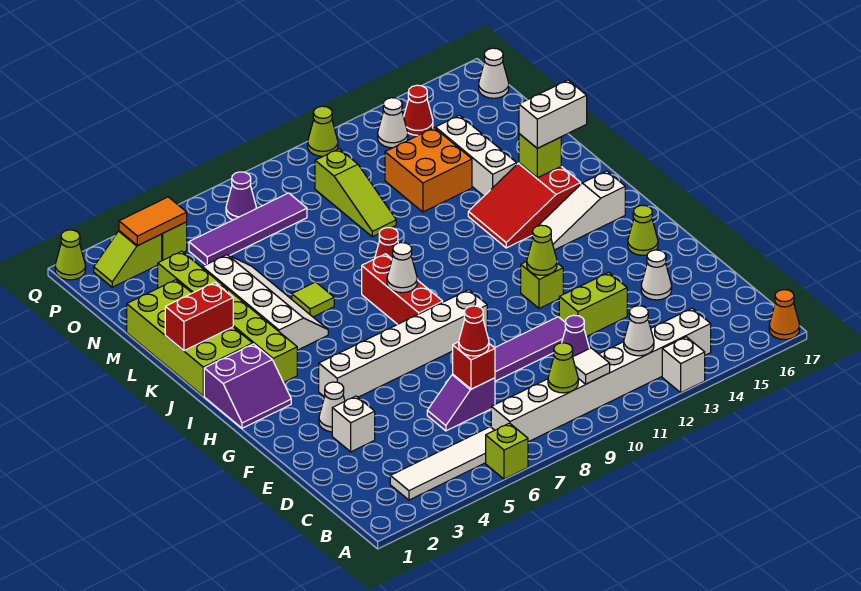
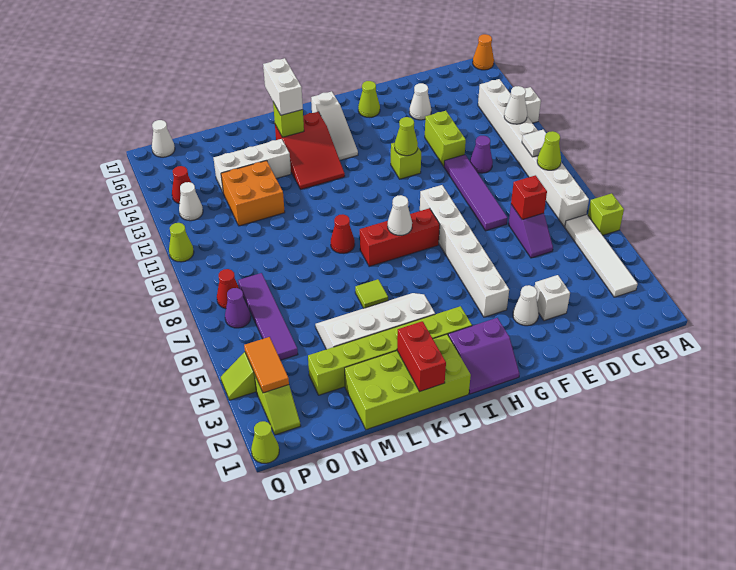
red 1x1 cone [459,306,489,356] -> red 1x1 cone moved to [217,269,239,309]
purple 2x2 slope [204,344,291,428] -> purple 2x2 slope turned to [448,318,520,394]
lime 1x3 slope [315,149,396,237] -> none

